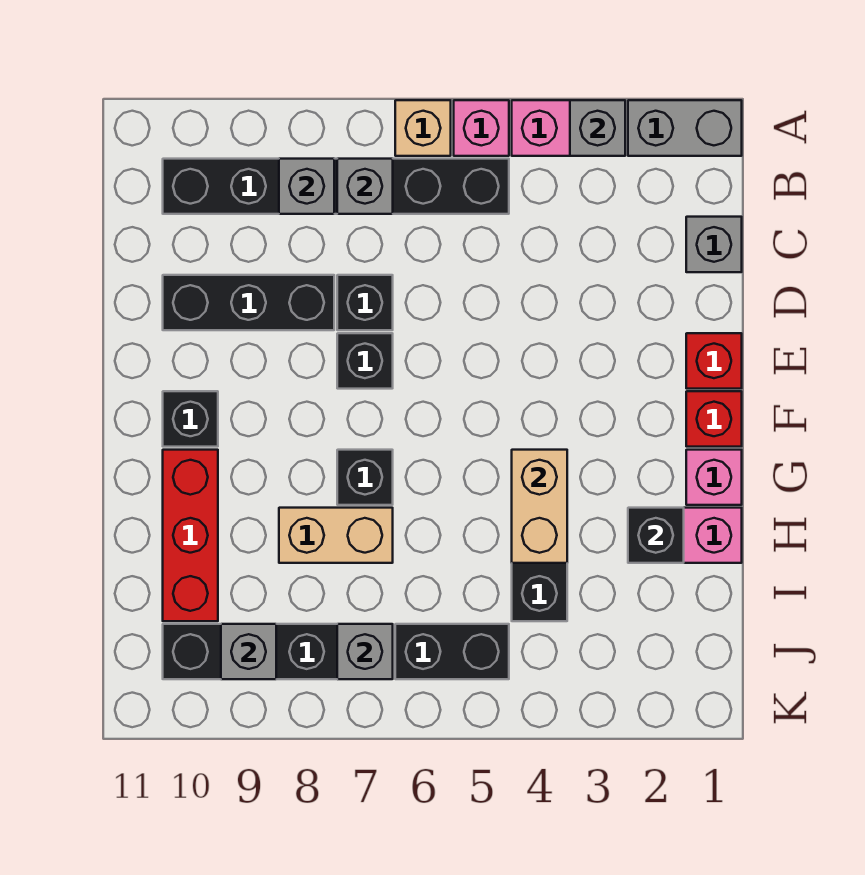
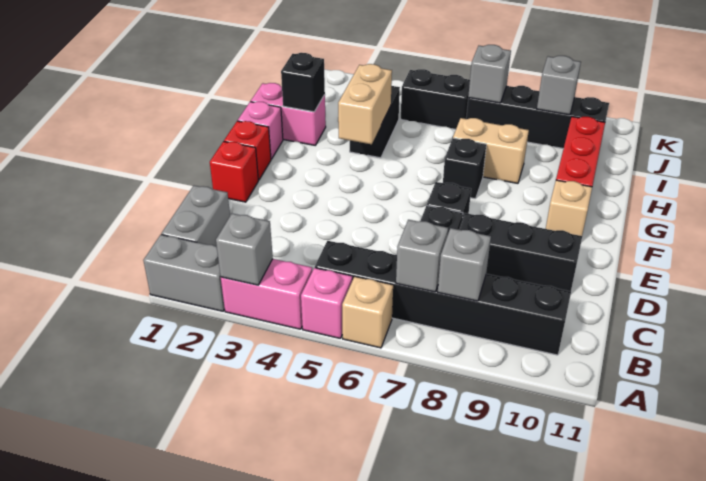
grey 1x1 brick [686,217,742,272] -> grey 1x2 brick [161,186,230,247]
black 1x1 brick [163,391,218,447] -> tan 1x1 brick [546,180,592,236]

